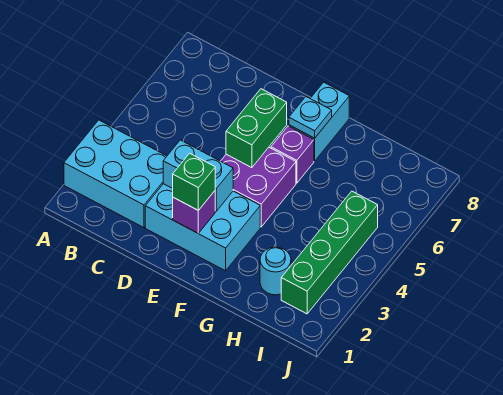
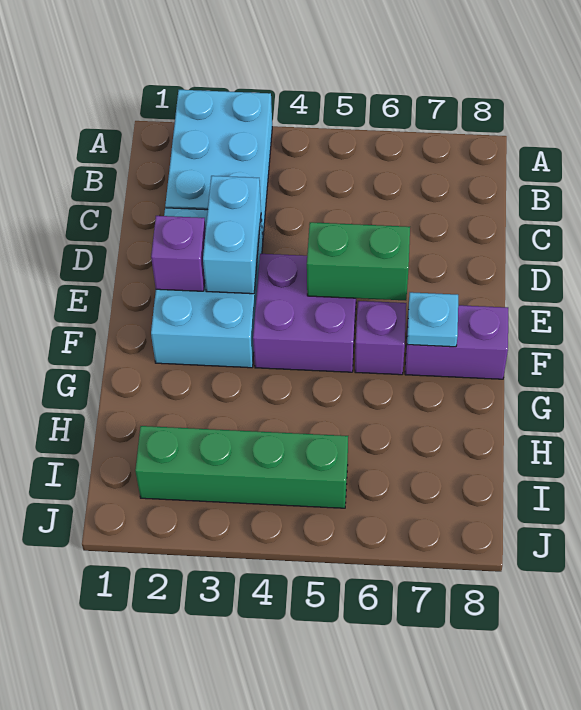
green 1x1 brick [173,153,215,210] -> none
cyan 1x2 brick [289,82,349,161] -> purple 1x2 brick [405,305,508,379]
cyan 1x1 round brick [260,247,291,295] -> none

